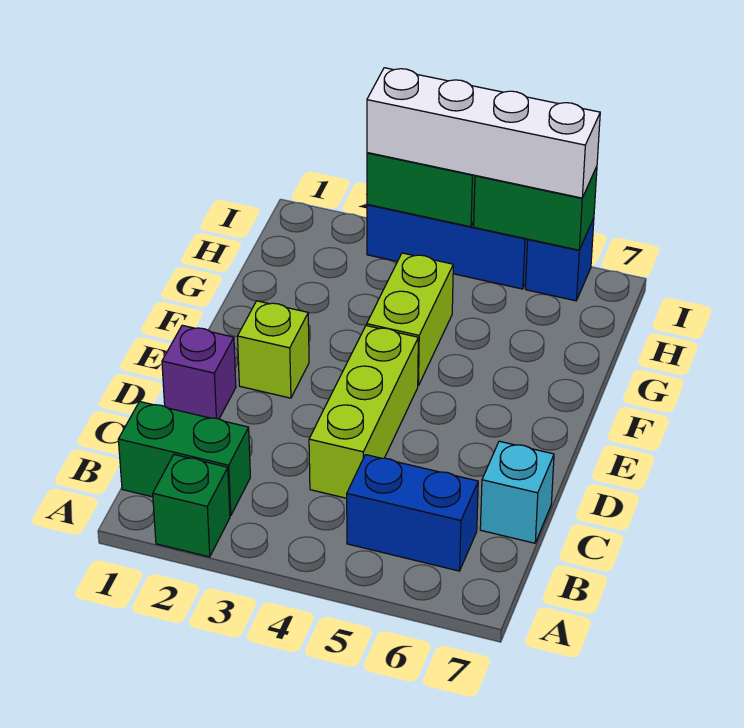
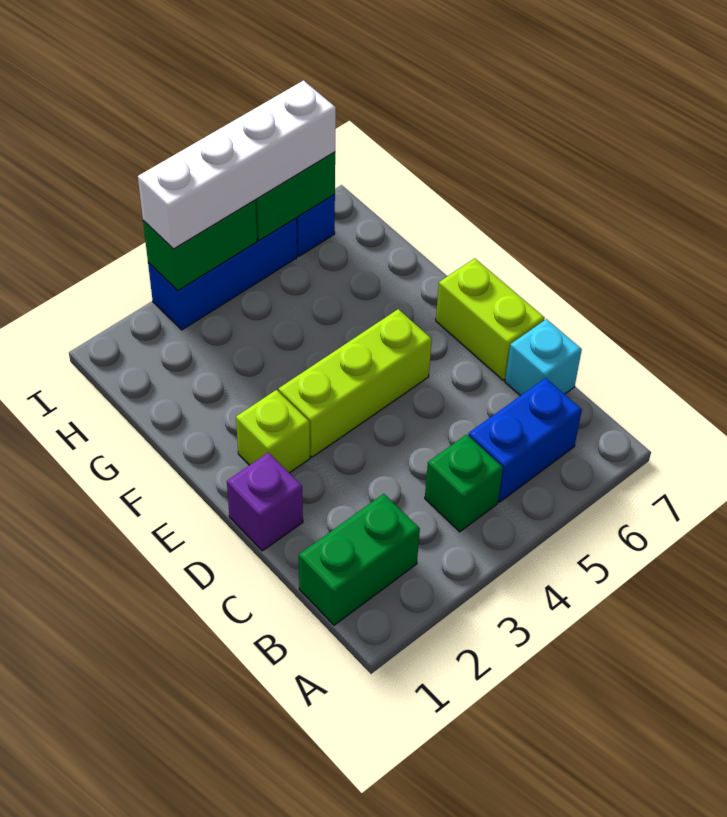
green 1x1 brick [153,455,230,557] -> green 1x1 brick moved to [425,434,503,532]
lime 1x3 brick [309,326,418,498] -> lime 1x3 brick turned to [278,309,432,457]
lime 1x2 brick [367,253,453,386] -> lime 1x2 brick moved to [436,258,545,380]

